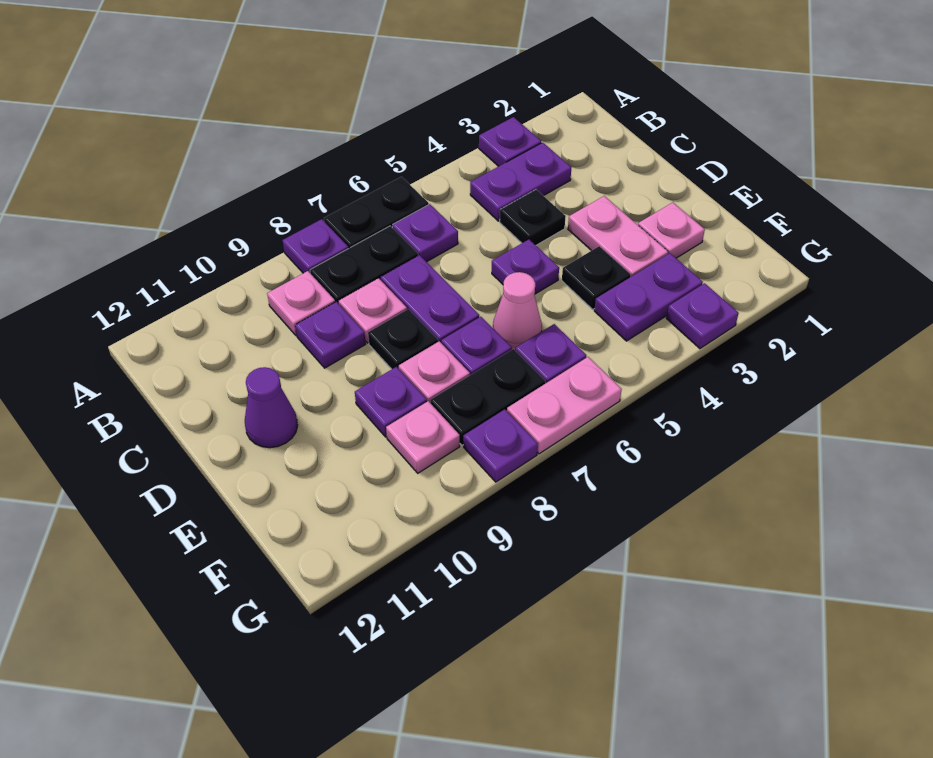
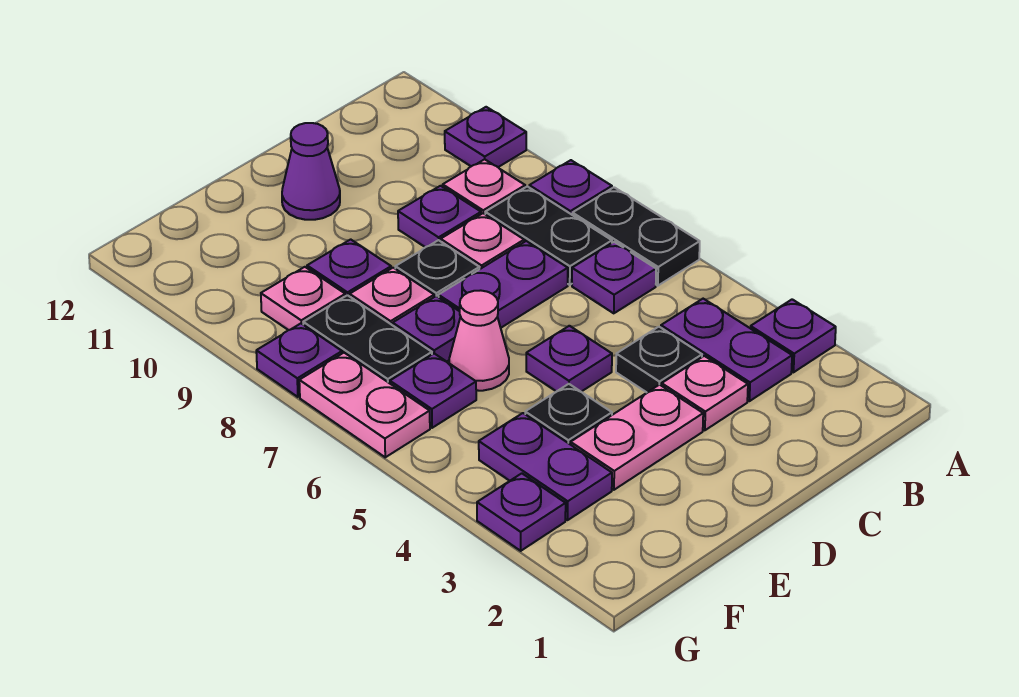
none -> purple 1x1 plate [445,107,526,167]
pink 1x1 plate [638,203,705,258] -> pink 1x1 plate moved to [662,356,748,430]

